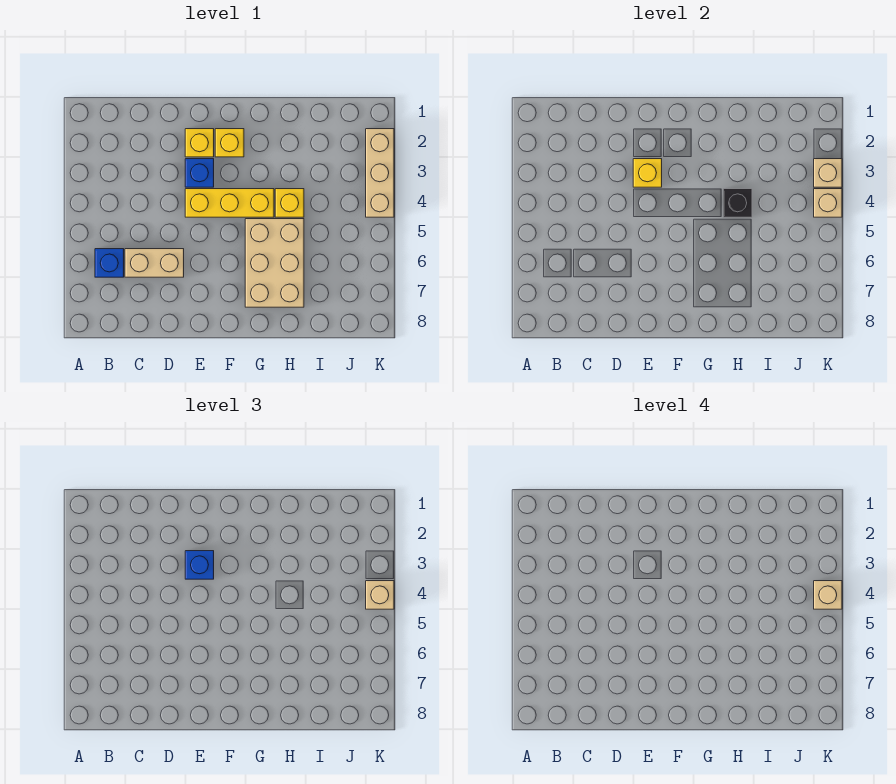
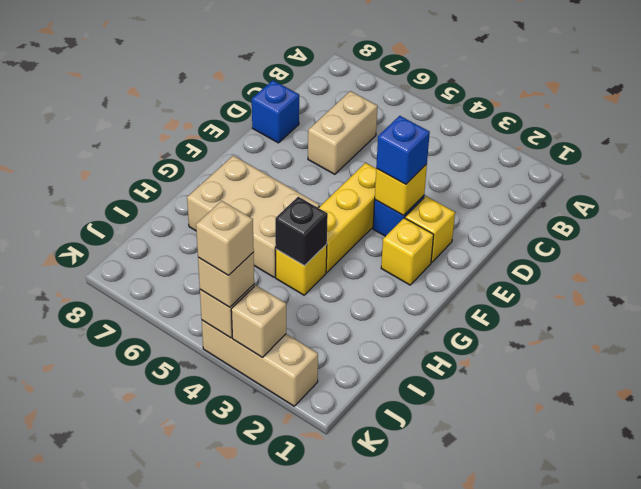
blue 1x1 brick [95,249,124,277] -> blue 1x1 brick moved to [252,80,299,143]

